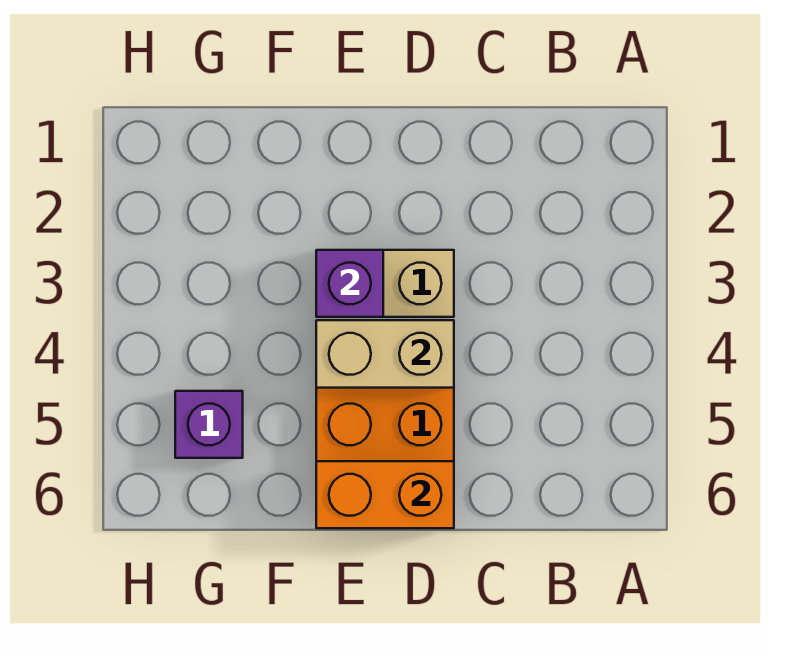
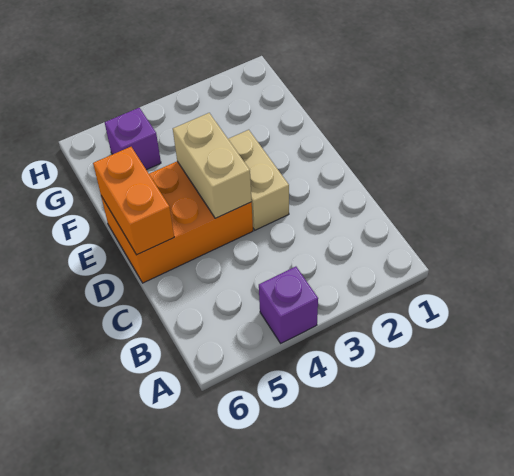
purple 1x1 brick [316,250,383,317] -> purple 1x1 brick moved to [259,267,318,343]

